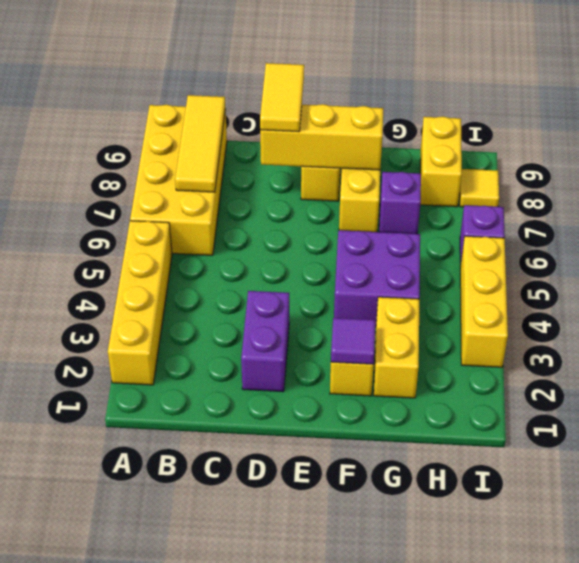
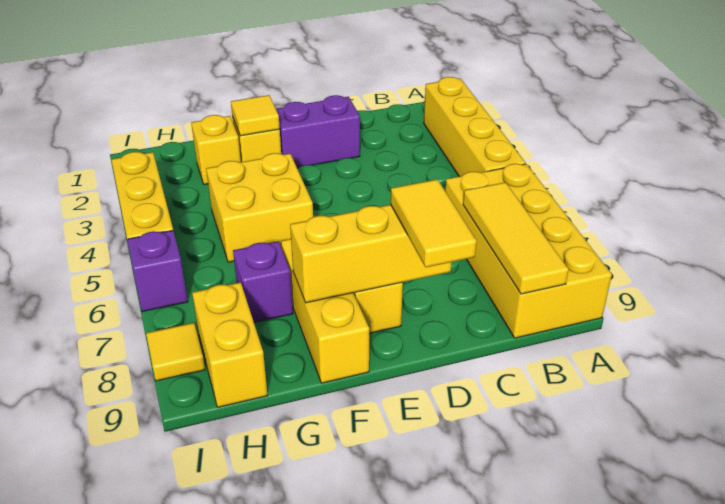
purple 1x2 brick [241,291,289,392] -> purple 1x2 brick turned to [276,95,360,168]
purple 1x1 tile [331,318,376,364] -> yellow 1x1 tile [231,95,280,136]
purple 2x2 brick [334,230,420,327] -> yellow 2x2 brick [206,153,313,262]
yellow 1x2 brick [374,297,419,398] -> yellow 1x1 brick [191,115,241,184]

